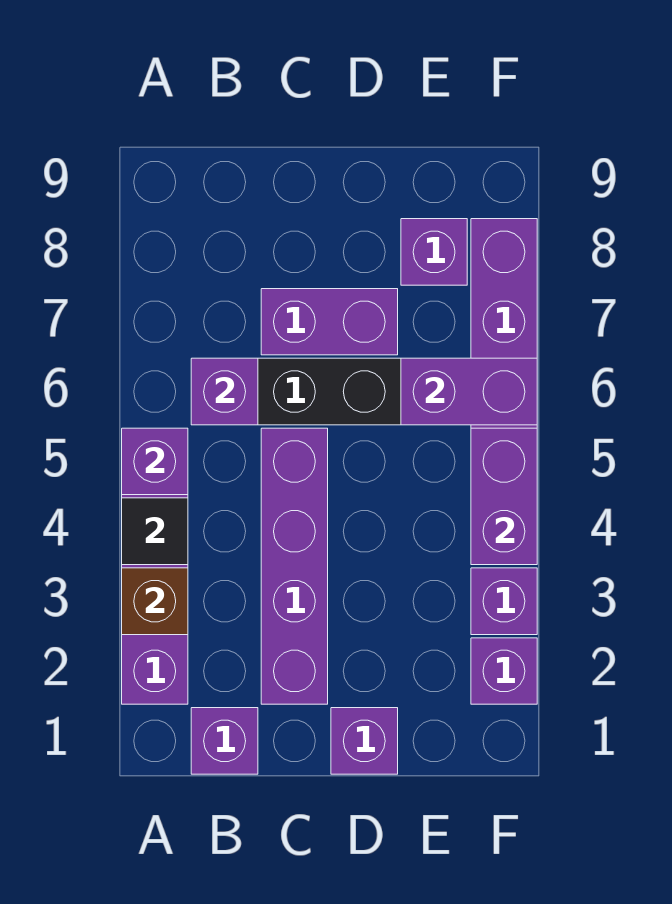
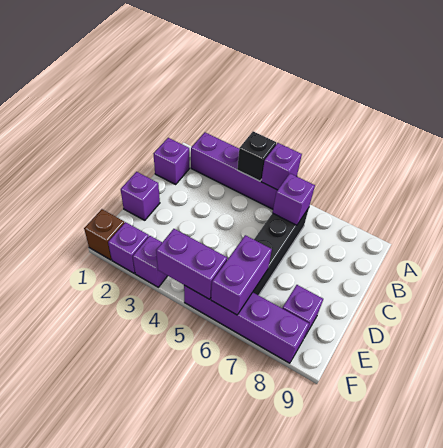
brown 1x1 brick [122,568,188,635] -> brown 1x1 brick moved to [84,209,124,260]
black 1x1 tile [122,498,188,565] -> black 1x1 brick [237,131,276,181]
purple 1x4 brick [261,428,328,704] -> none
purple 1x2 brick [261,289,398,355] -> none

